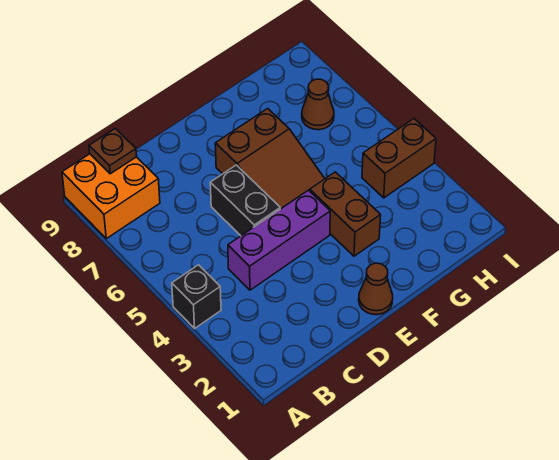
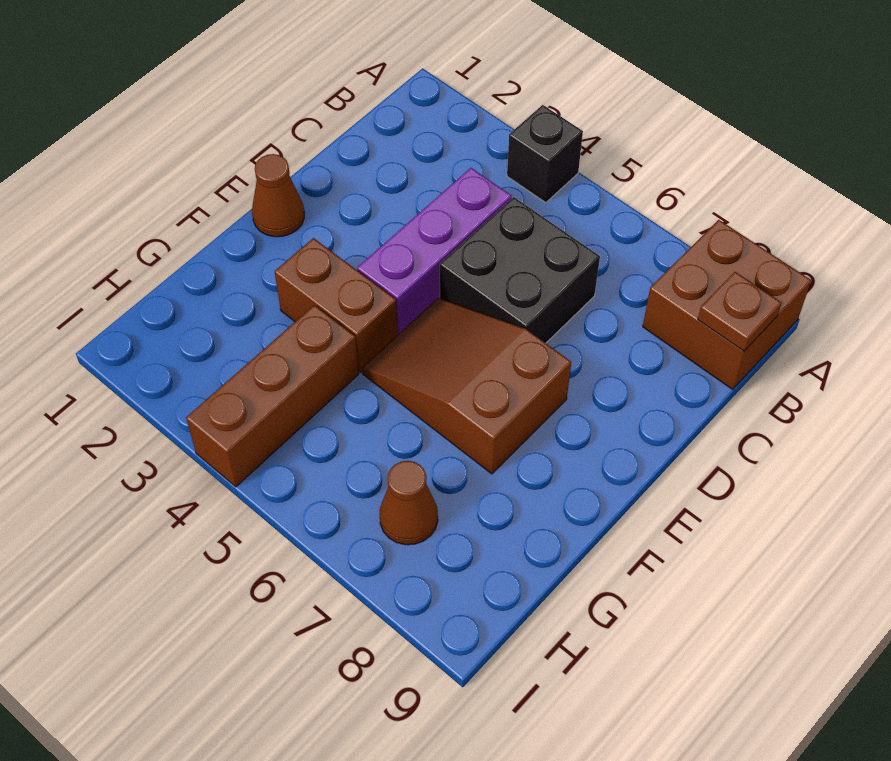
orange 2x2 brick [62,154,160,239] -> brown 2x2 brick [643,220,811,389]
black 1x2 brick [210,165,280,236] -> black 2x2 brick [440,197,600,343]
brown 1x2 brick [362,119,436,198] -> brown 1x3 brick [186,305,359,487]

